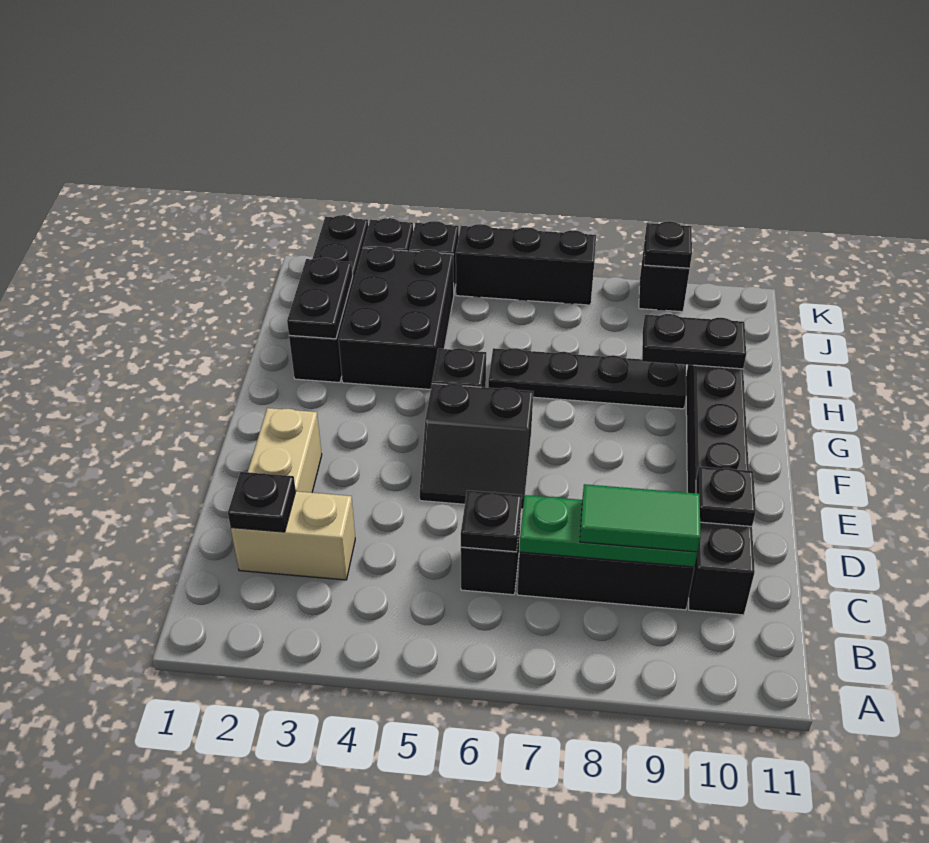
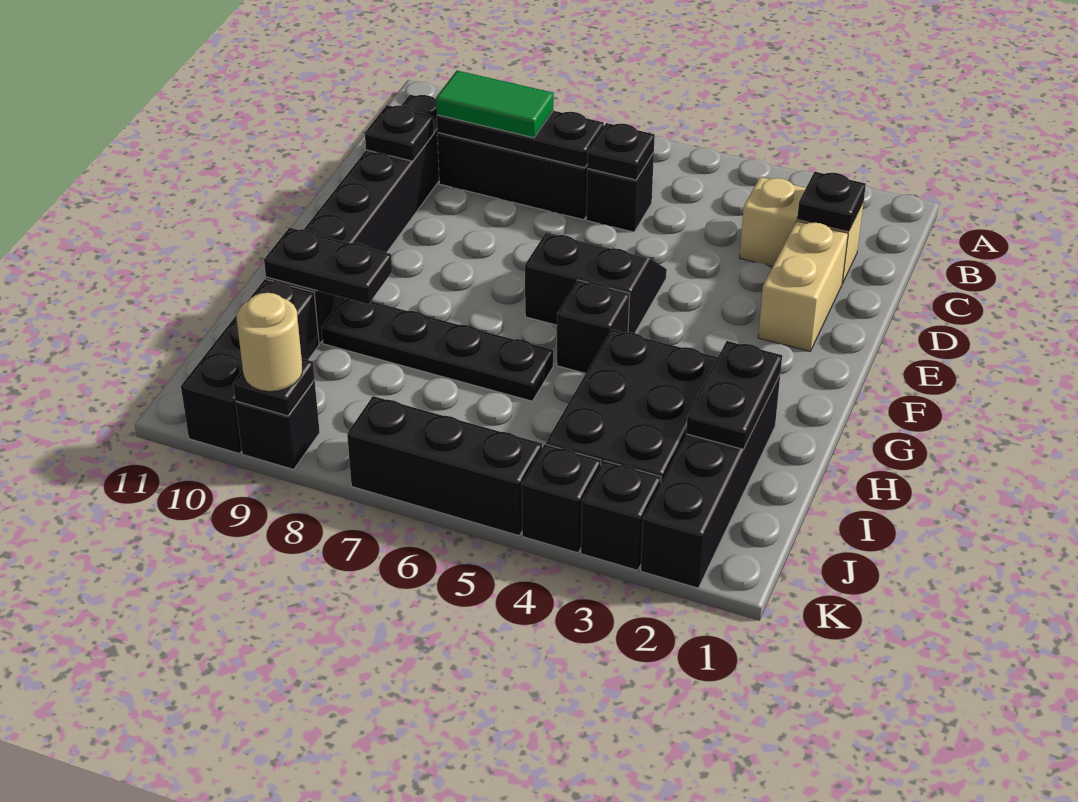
green 1x3 plate [519,495,697,567] -> black 1x3 plate [437,111,604,168]
none -> black 1x3 brick [181,279,319,454]
none -> tan 1x1 round brick [237,293,302,391]

